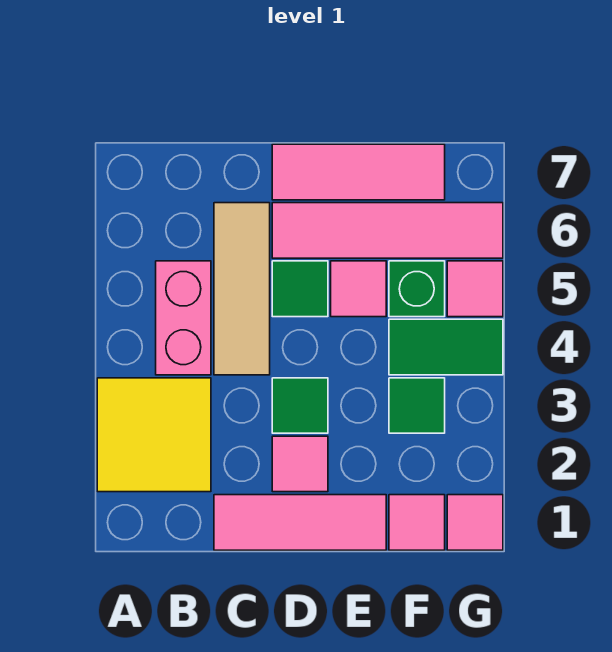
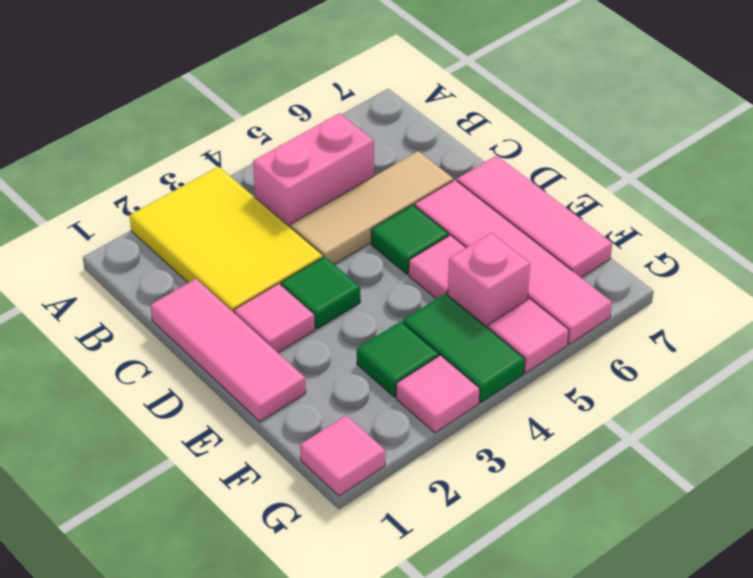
yellow 2x2 tile [97,378,211,492] -> yellow 2x3 tile [130,167,323,313]
pink 1x1 tile [389,495,445,550] -> pink 1x1 tile moved to [396,355,480,433]
green 1x1 brick [389,261,445,317] -> pink 1x1 brick [448,233,530,328]

